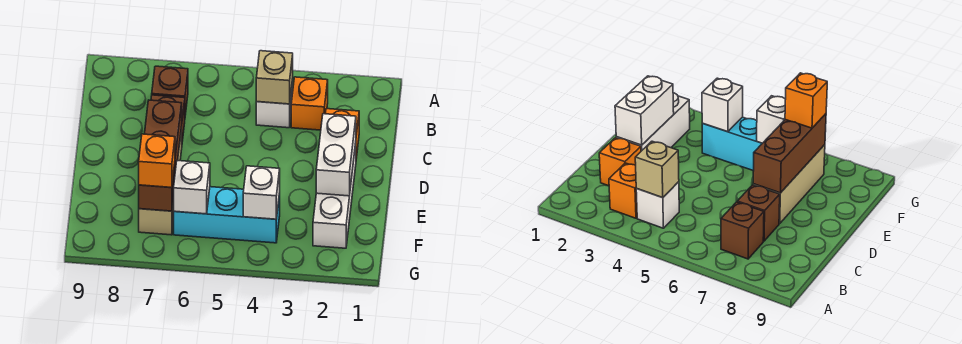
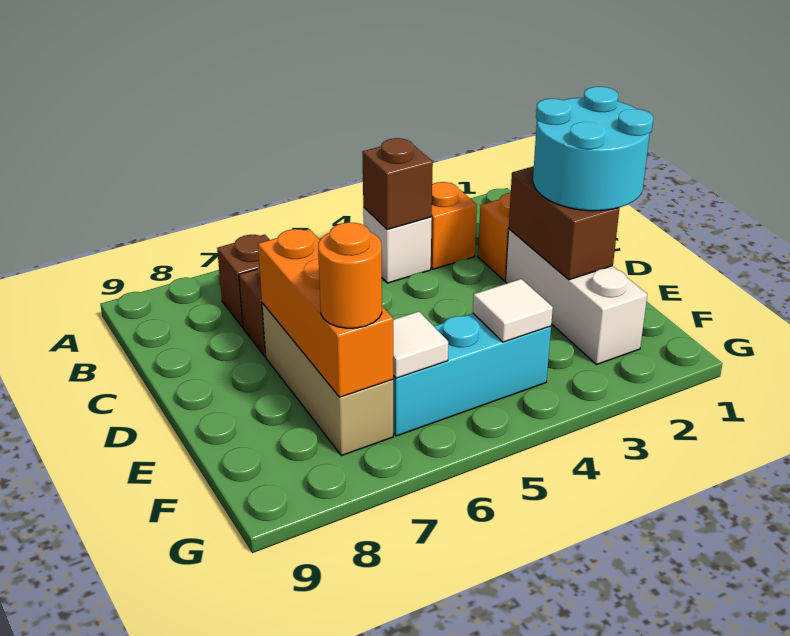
tan 1x1 brick [256,51,293,104] -> brown 1x1 brick [362,138,433,230]
none -> cyan 2x2 round brick [533,87,653,211]
white 1x2 brick [316,114,356,196] -> brown 1x2 brick [509,166,619,280]
brown 1x3 brick [139,100,182,211] -> orange 1x3 brick [258,229,393,397]
white 1x1 brick [243,166,280,219] -> white 1x1 tile [473,279,553,342]
white 1x1 brick [174,160,210,214] -> white 1x1 tile [393,311,448,378]
orange 1x1 brick [139,134,175,188] -> orange 1x1 round brick [318,222,382,328]

